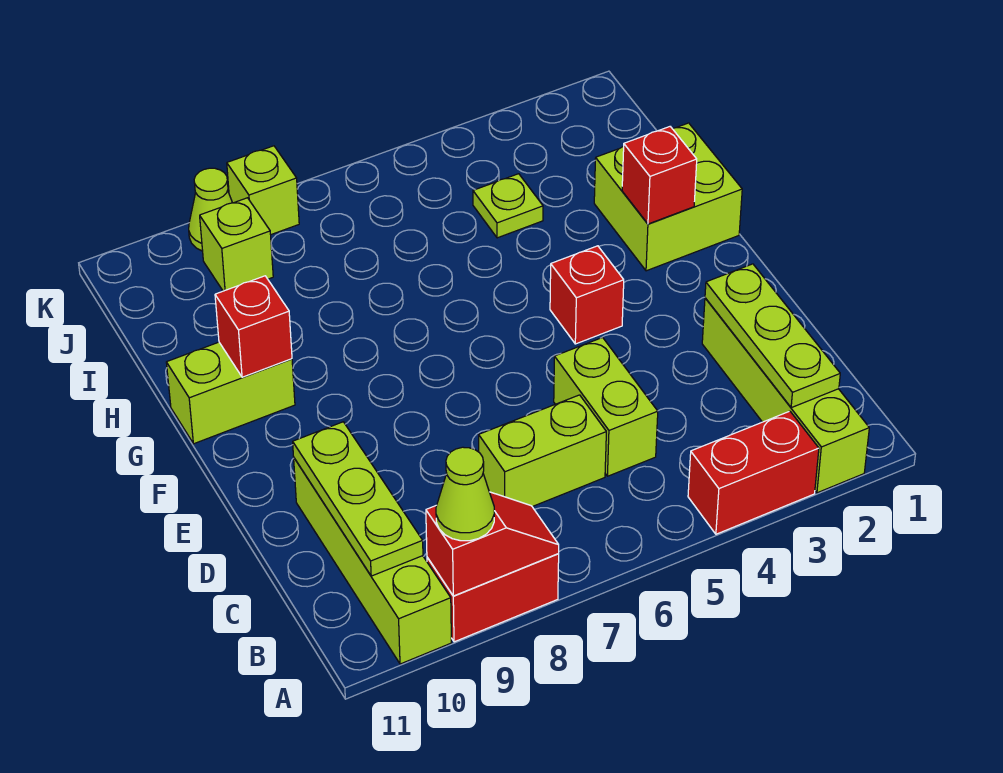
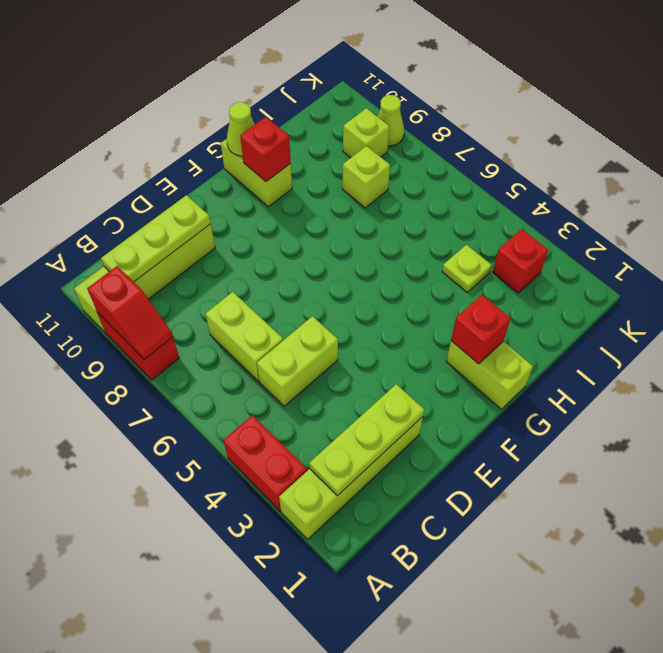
lime 1x1 cone [436,447,494,541] -> lime 1x1 cone moved to [227,102,255,156]
red 1x1 brick [550,246,624,344] -> red 1x1 brick moved to [493,229,548,293]
lime 2x2 brick [594,123,742,271] -> lime 1x2 brick [446,341,533,409]
lime 1x1 brick [227,146,299,235] -> lime 1x1 brick moved to [342,146,390,208]

